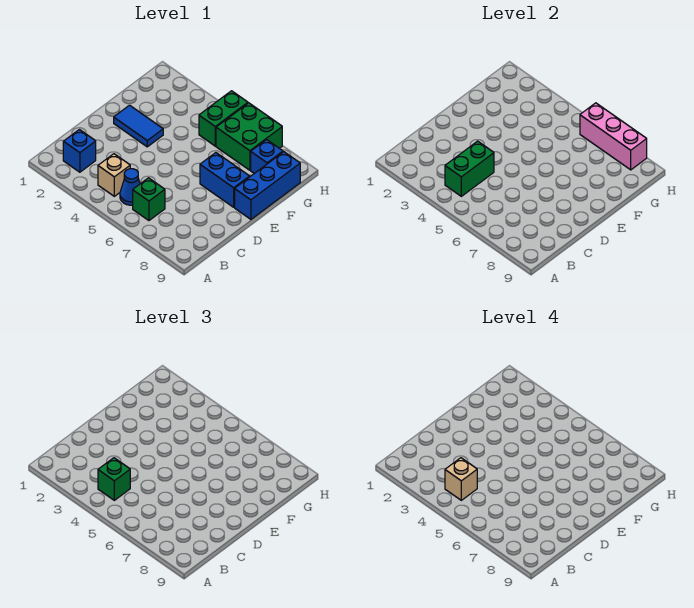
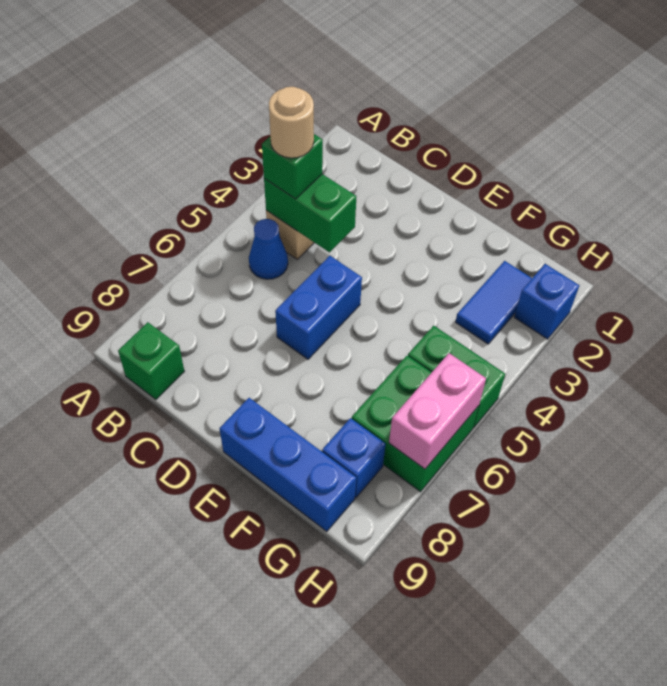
blue 1x1 brick [63,130,96,172] -> blue 1x1 brick moved to [514,264,579,339]
tan 1x1 brick [445,458,477,500] -> tan 1x1 round brick [269,87,314,158]
green 1x1 brick [133,178,165,221] -> green 1x1 brick moved to [118,322,184,400]
blue 1x2 tile [114,105,163,147] -> blue 1x2 tile moved to [456,261,532,344]
blue 1x2 brick [200,153,250,207] -> blue 1x2 brick moved to [275,256,362,359]
pink 1x3 brick [580,103,647,170] -> pink 1x2 brick [389,353,486,469]

